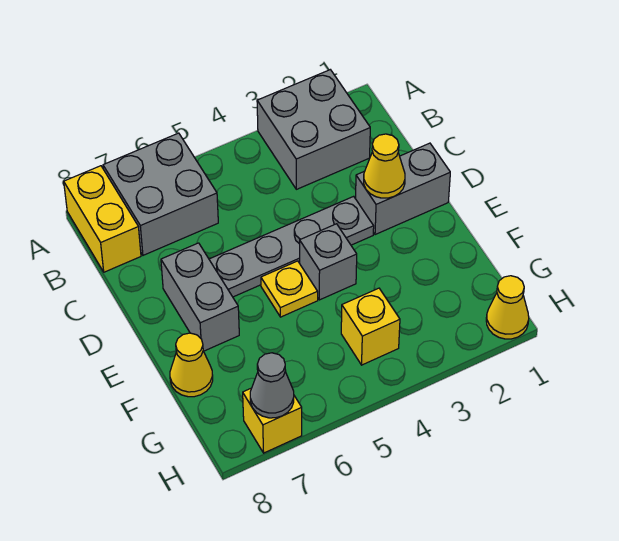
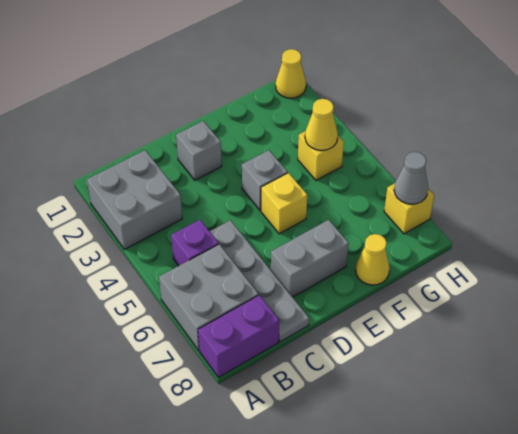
yellow 1x2 brick [64,166,141,272] -> purple 1x2 brick [198,295,279,378]
none -> purple 1x1 brick [171,220,218,266]
grey 1x2 brick [356,143,450,235] -> grey 1x1 brick [176,121,222,180]
yellow 1x1 cone [364,134,405,198] -> yellow 1x1 cone moved to [305,99,338,150]
grey 1x4 plate [209,196,374,297] -> grey 1x4 plate moved to [210,220,309,342]
yellow 1x1 plate [261,261,318,317] -> yellow 1x1 brick [261,173,307,234]

